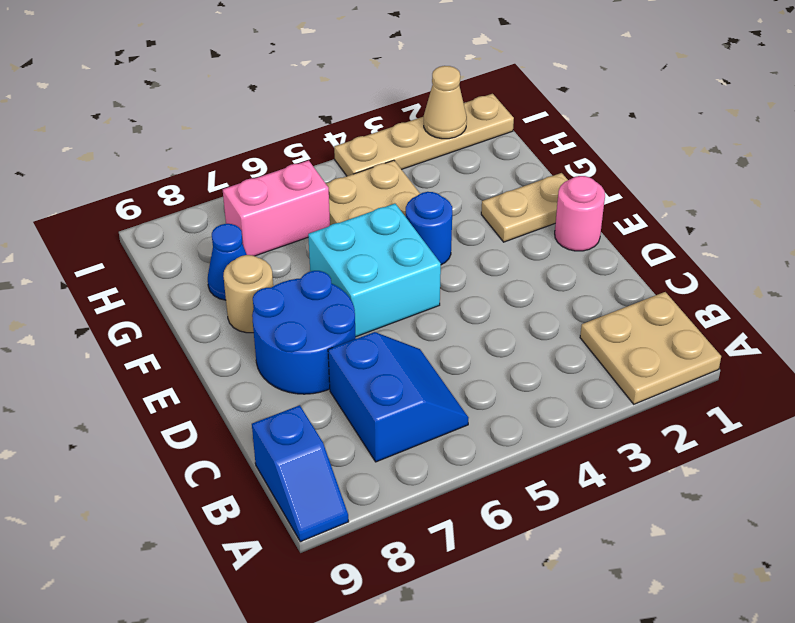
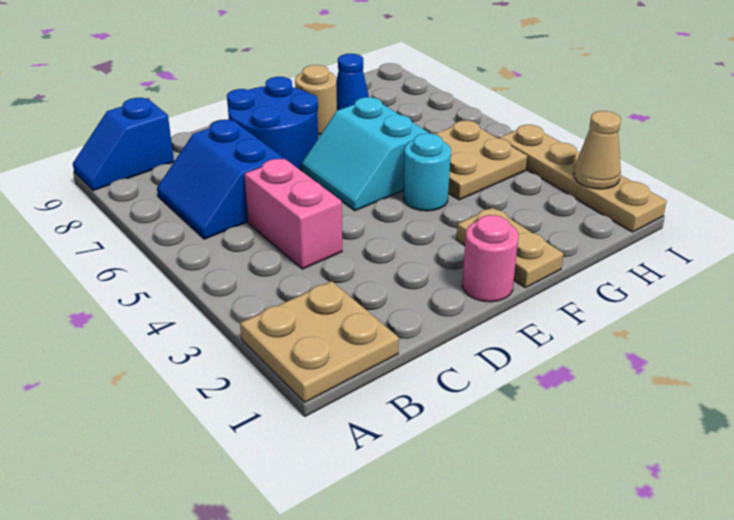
blue 2x2 slope [328,332,469,462] -> blue 2x2 slope turned to [157,120,283,239]
cyan 2x2 brick [308,204,441,337] -> cyan 2x2 slope [302,97,429,211]
blue 1x1 round brick [406,192,452,265] -> cyan 1x1 round brick [403,133,451,211]
pink 1x2 brick [223,160,330,256] -> pink 1x2 brick moved to [244,159,342,269]

